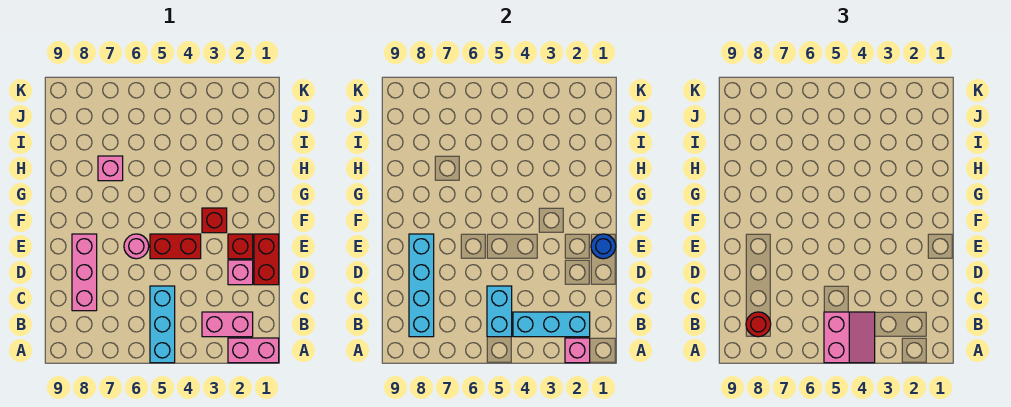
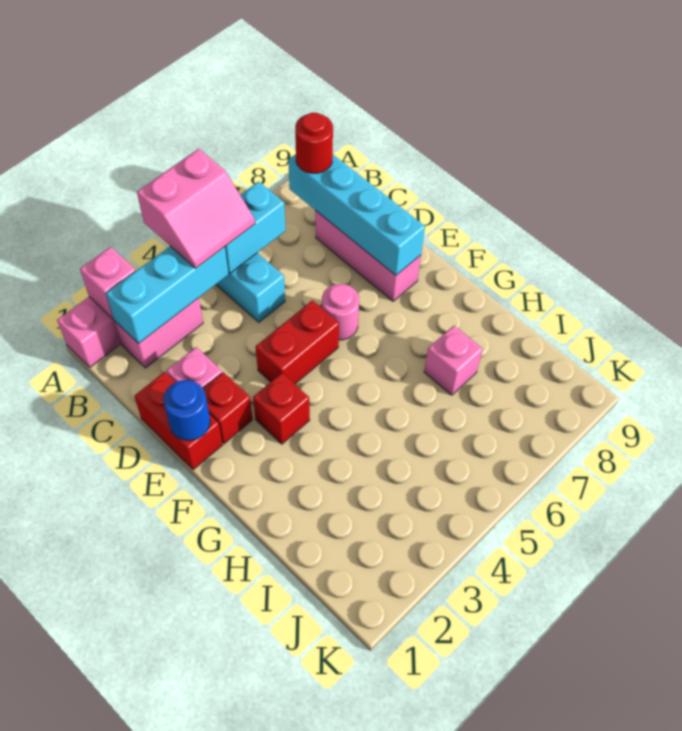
pink 2x2 slope [824,312,875,363] -> pink 2x2 slope turned to [137,149,255,268]
cyan 1x2 brick [487,286,512,337] -> cyan 1x2 brick turned to [225,181,285,273]

